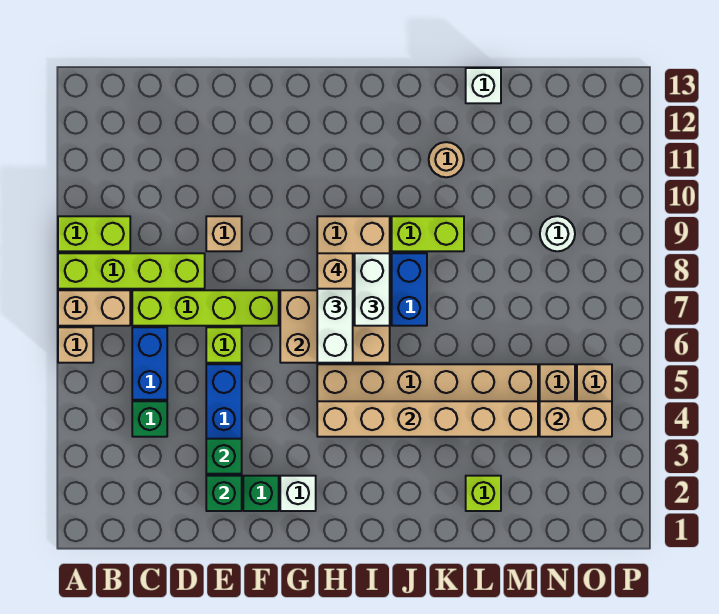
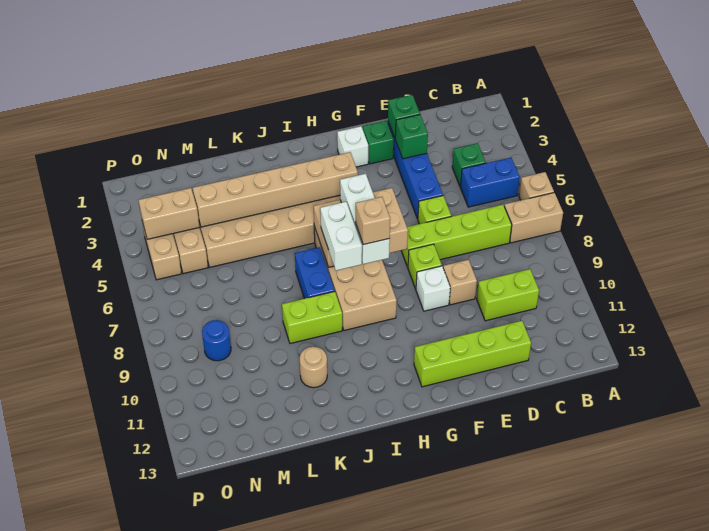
lime 1x4 brick [58,253,205,289] -> lime 1x4 brick moved to [414,321,531,387]
lime 1x2 brick [58,216,130,251] -> lime 1x2 brick moved to [477,269,539,321]
blue 1x2 brick [132,327,167,400] -> blue 1x2 brick turned to [460,158,520,207]
lime 1x1 brick [466,476,501,511] -> lime 1x1 brick moved to [408,244,442,289]
white 1x1 brick [466,68,501,103] -> white 1x1 brick moved to [416,266,450,311]
white 1x1 round brick [540,216,575,251] -> blue 1x1 round brick [202,320,231,361]

